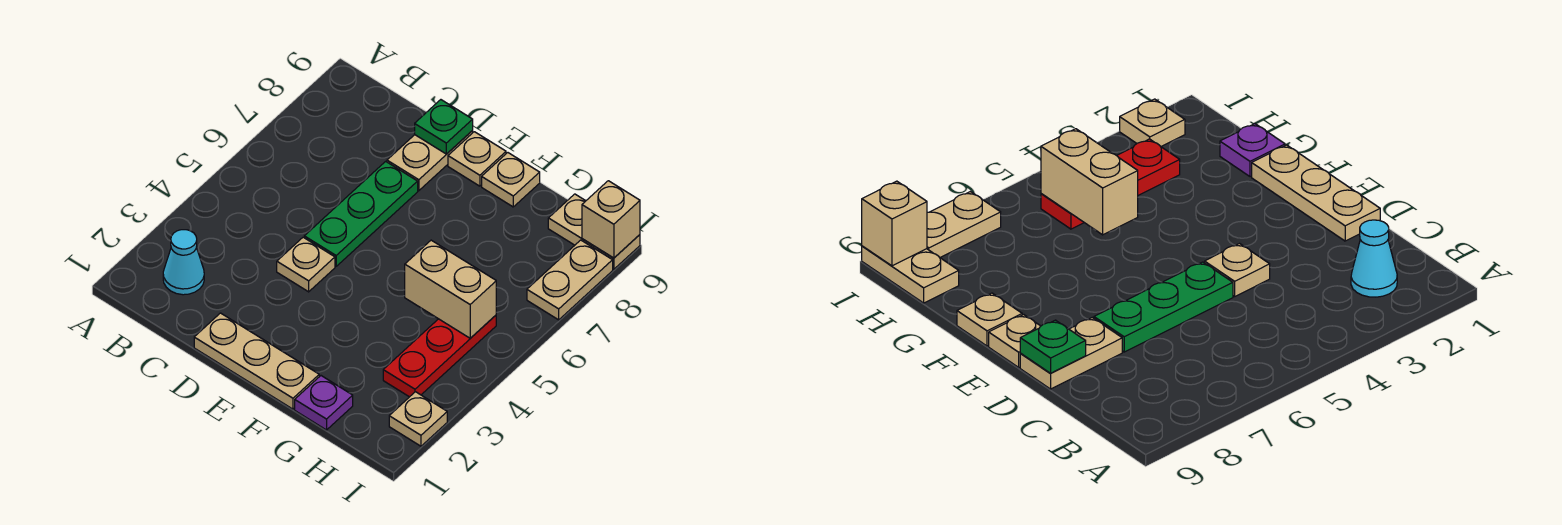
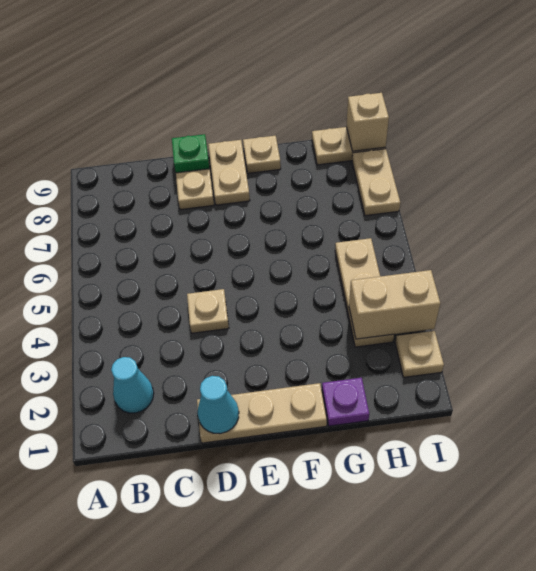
none -> cyan 1x1 cone [198,376,239,434]
green 1x3 plate [304,161,418,266] -> none
tan 1x1 plate [448,132,506,186] -> tan 1x2 plate [208,140,250,205]
tan 1x2 brick [405,240,496,338] -> tan 1x2 brick moved to [349,270,440,339]
red 1x3 plate [383,315,496,397] -> tan 1x3 plate [335,238,394,347]

